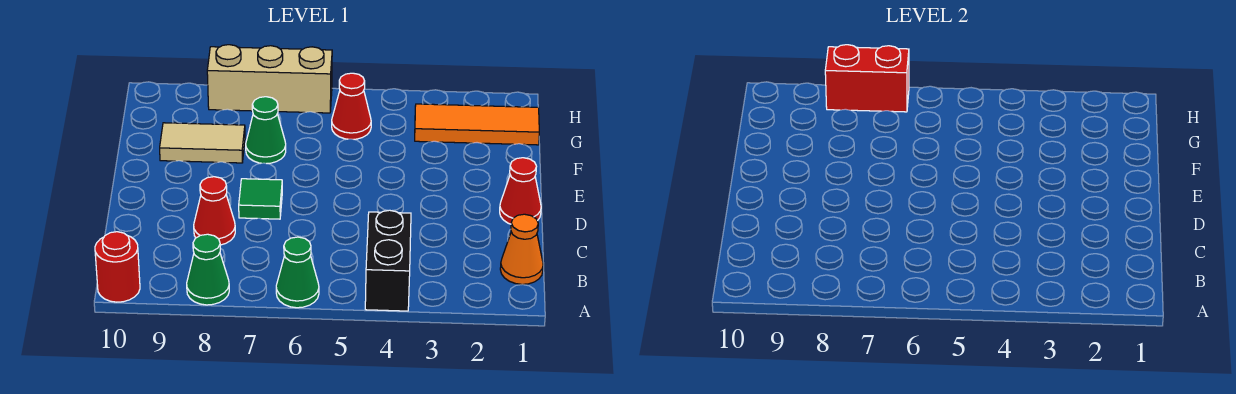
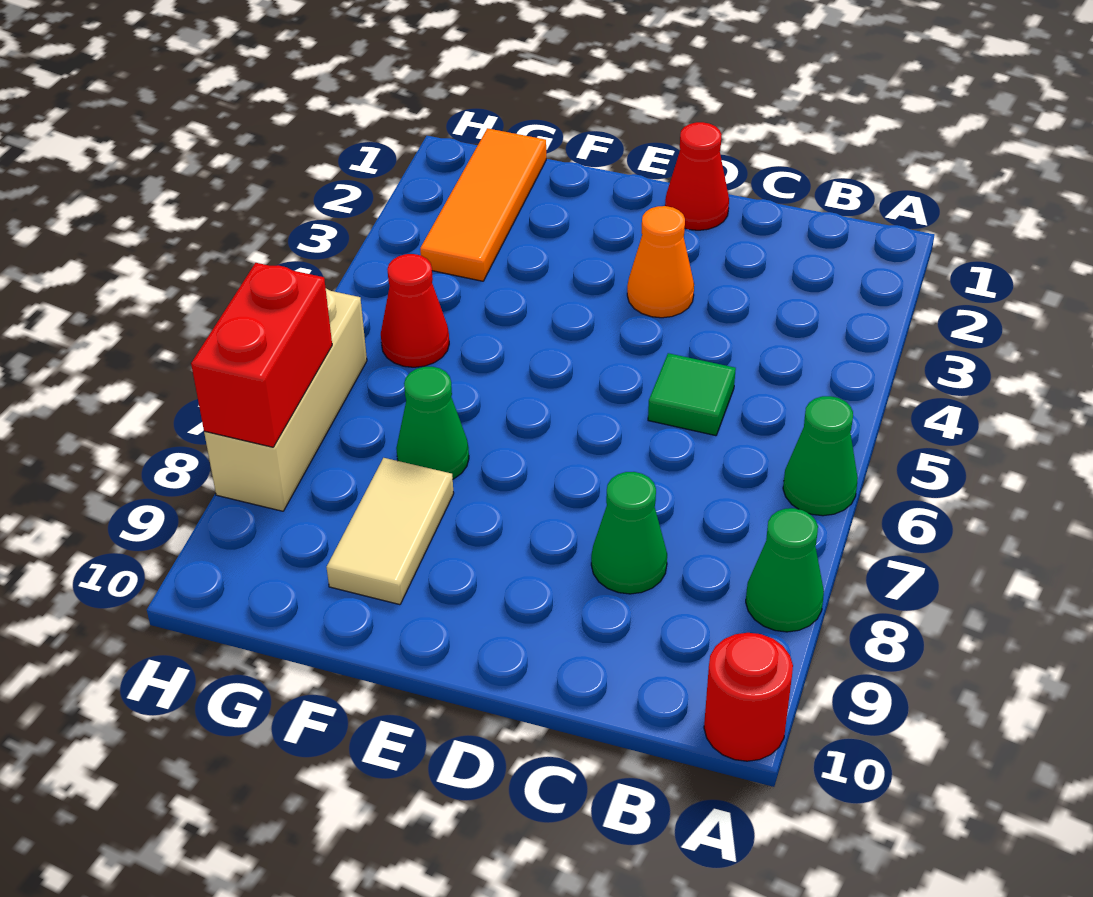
black 1x2 brick [365,210,411,311] -> none
orange 1x1 cone [500,214,543,284] -> orange 1x1 cone moved to [627,206,694,318]
red 1x1 cone [194,177,235,245] -> green 1x1 cone [591,472,667,594]
green 1x1 tile [239,179,282,219] -> green 1x1 tile moved to [648,353,736,436]

